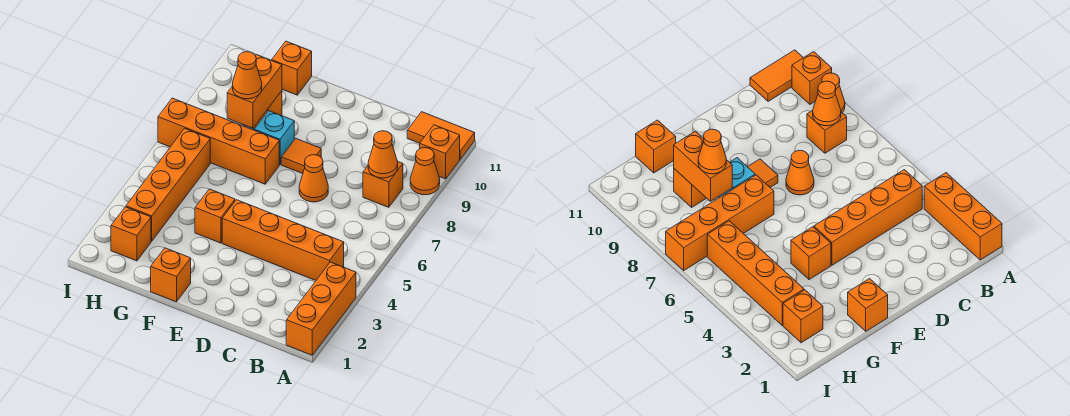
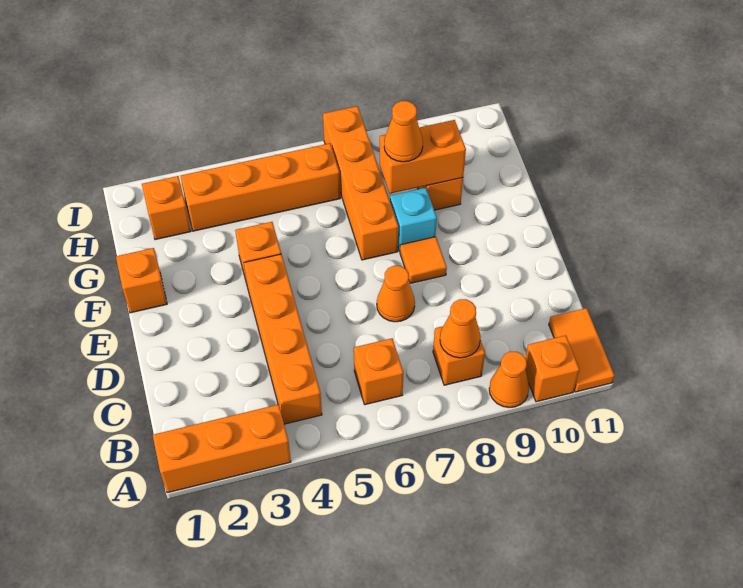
orange 1x1 brick [272,41,312,95] -> orange 1x1 brick moved to [354,338,403,405]

